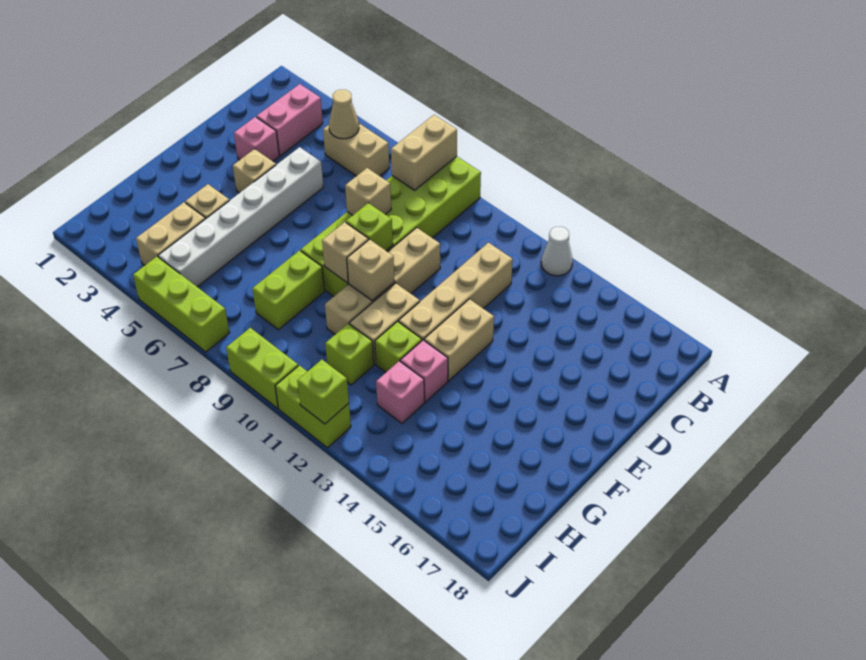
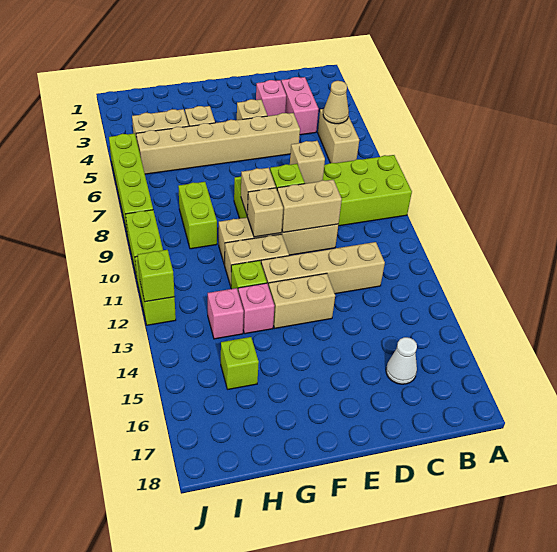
tan 1x2 brick [391,115,457,190] -> tan 1x2 brick moved to [277,180,342,233]
white 1x1 cone [541,227,573,276] -> white 1x1 cone moved to [386,337,417,384]
pink 1x2 brick [257,84,323,156] -> pink 1x2 brick turned to [281,77,319,135]
white 1x6 brick [158,147,323,287] -> tan 1x6 brick [136,113,300,174]
lime 1x2 brick [252,250,325,330] -> lime 1x2 brick turned to [178,182,217,249]
lime 1x1 brick [325,323,374,385] -> lime 1x1 brick moved to [221,337,259,389]
lime 1x3 brick [133,256,229,352] -> lime 1x4 brick [109,133,153,236]

